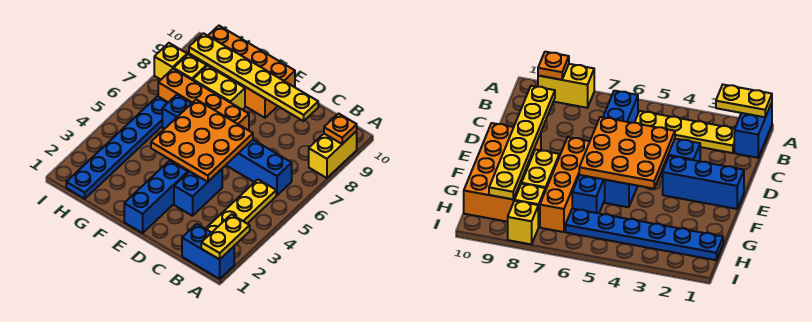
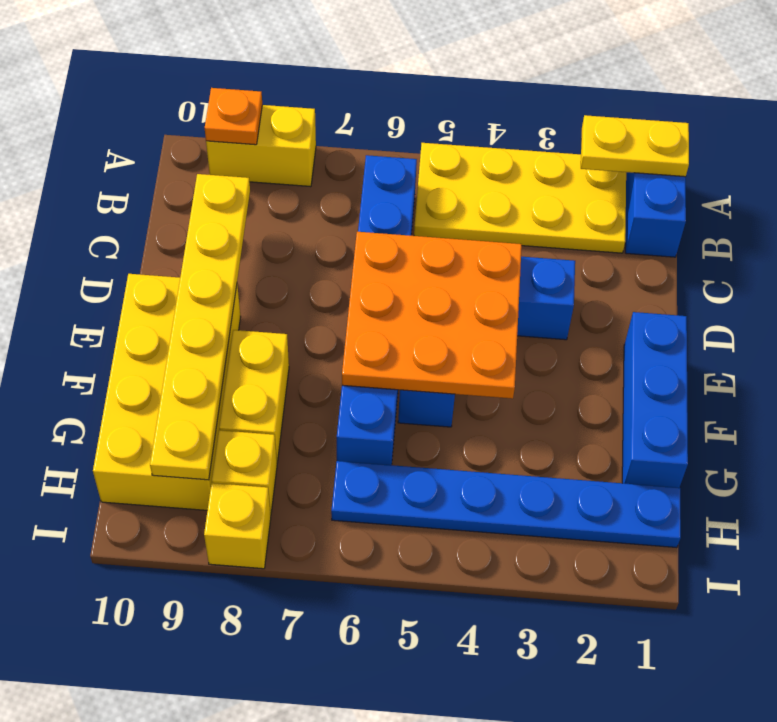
yellow 1x4 plate [206,179,276,233] -> yellow 2x4 plate [414,143,626,253]
blue 1x3 brick [124,161,188,233] -> blue 1x3 brick turned to [622,312,688,488]
orange 1x4 brick [158,69,249,130] -> none
orange 2x4 brick [189,26,295,118] -> yellow 2x4 brick [93,274,241,510]

